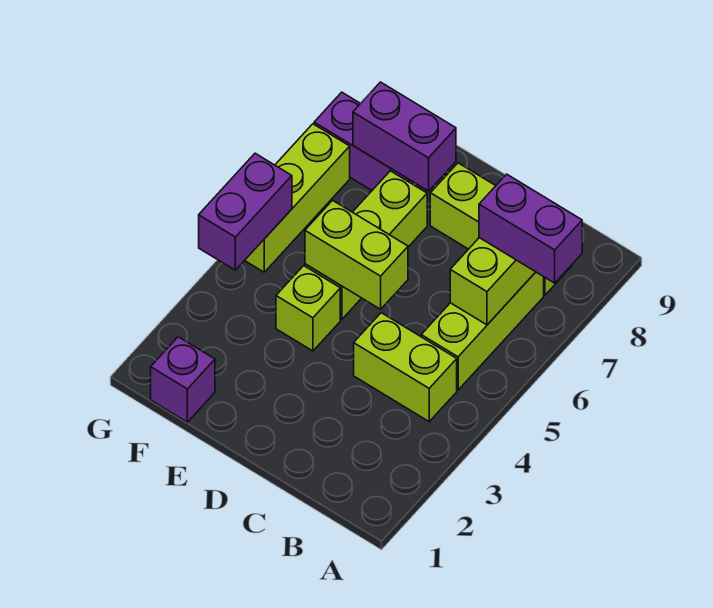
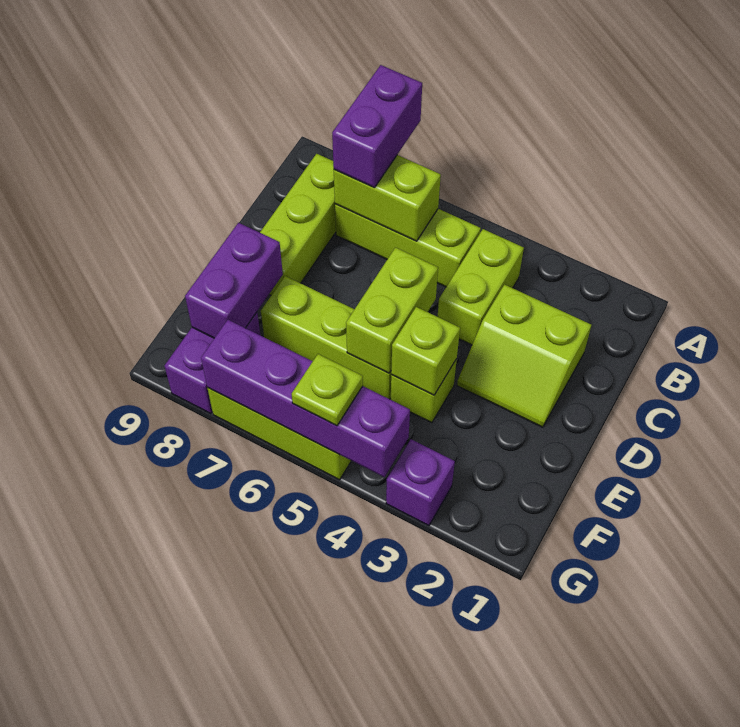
none -> lime 2x2 slope [457,285,591,427]
none -> lime 1x1 brick [391,307,460,395]
purple 1x1 brick [151,337,215,422] -> purple 1x1 brick moved to [386,439,455,526]
purple 1x2 brick [199,153,292,270] -> purple 1x4 brick [201,320,410,477]
none -> lime 1x1 plate [292,354,363,426]

